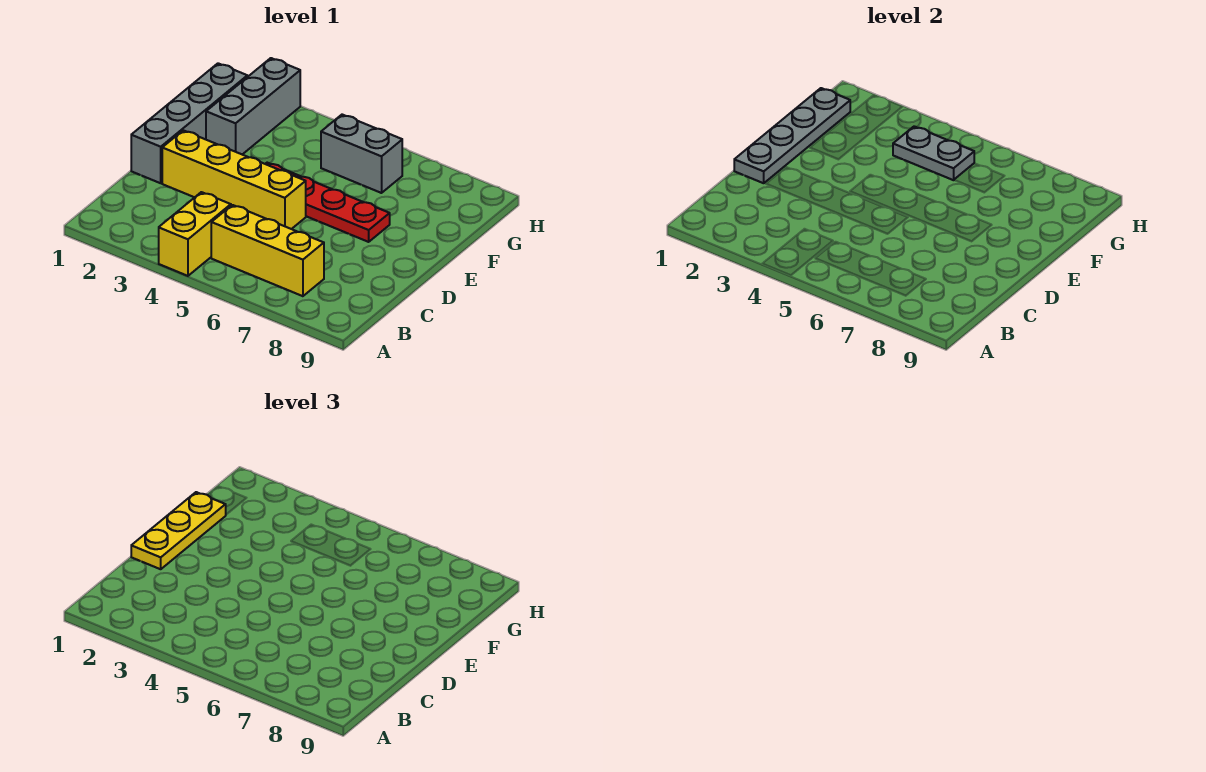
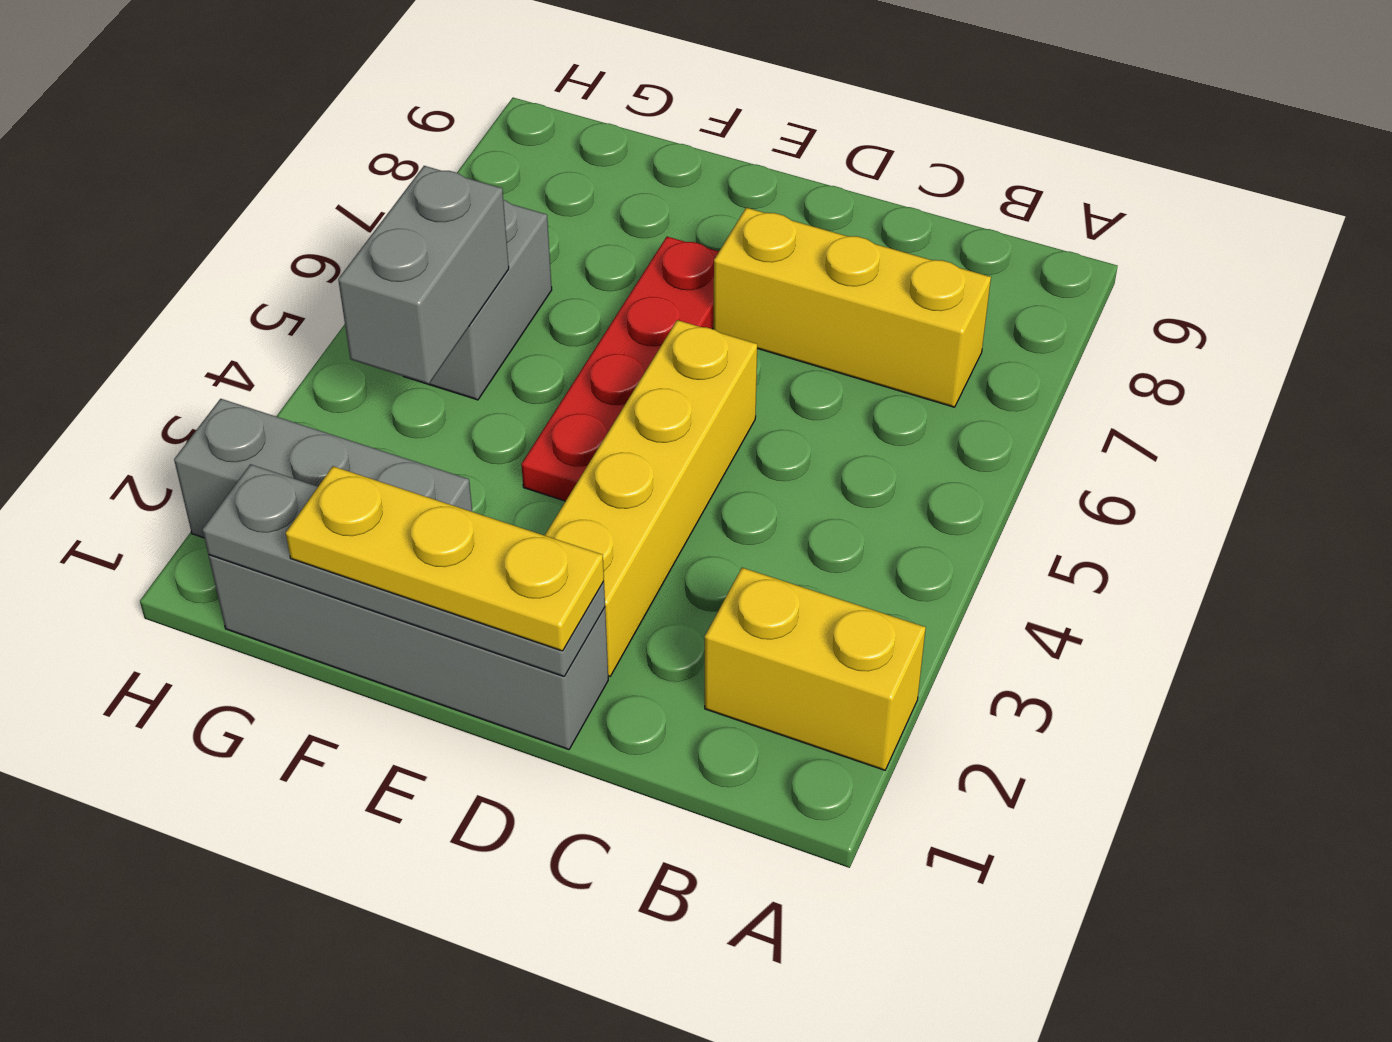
yellow 1x2 brick [159,192,231,276] -> yellow 1x2 brick moved to [705,568,926,770]
yellow 1x3 brick [211,205,324,296] -> yellow 1x3 brick turned to [713,208,991,407]
grey 1x2 plate [893,126,974,180] -> grey 1x2 brick [338,166,509,384]

